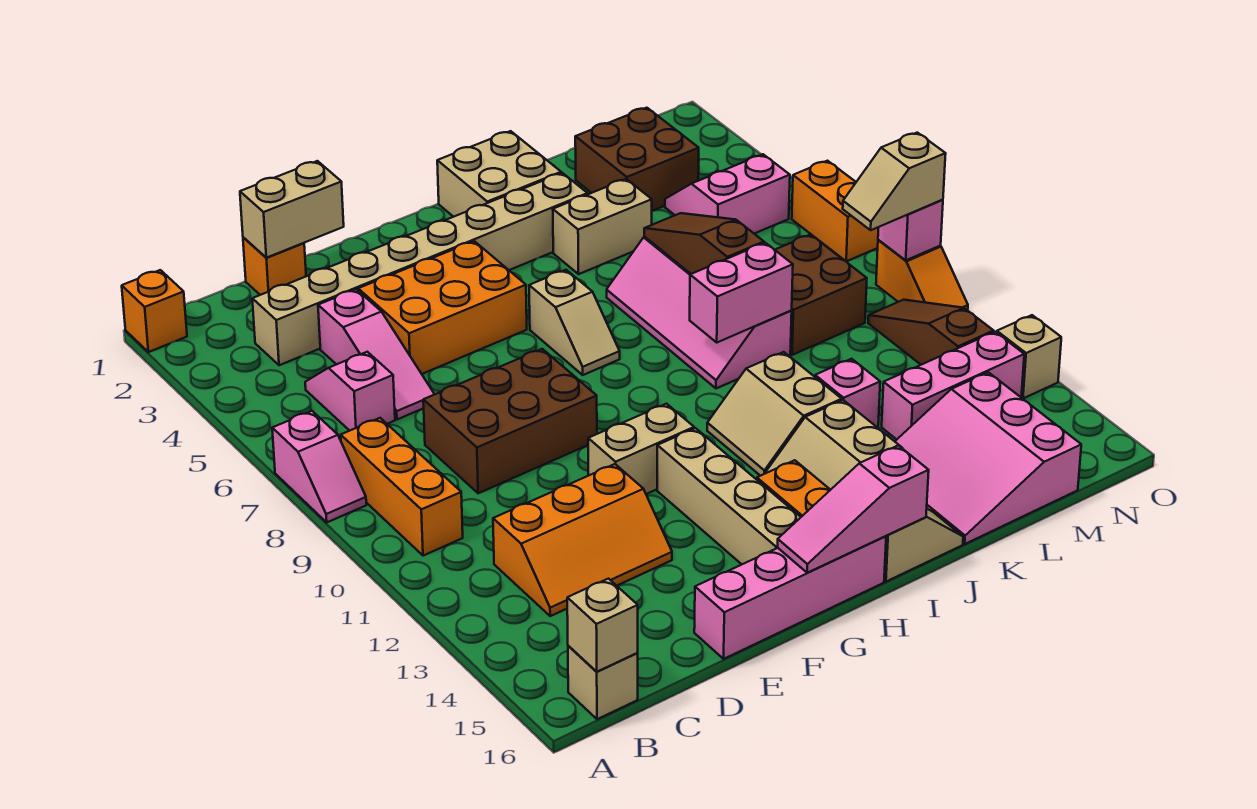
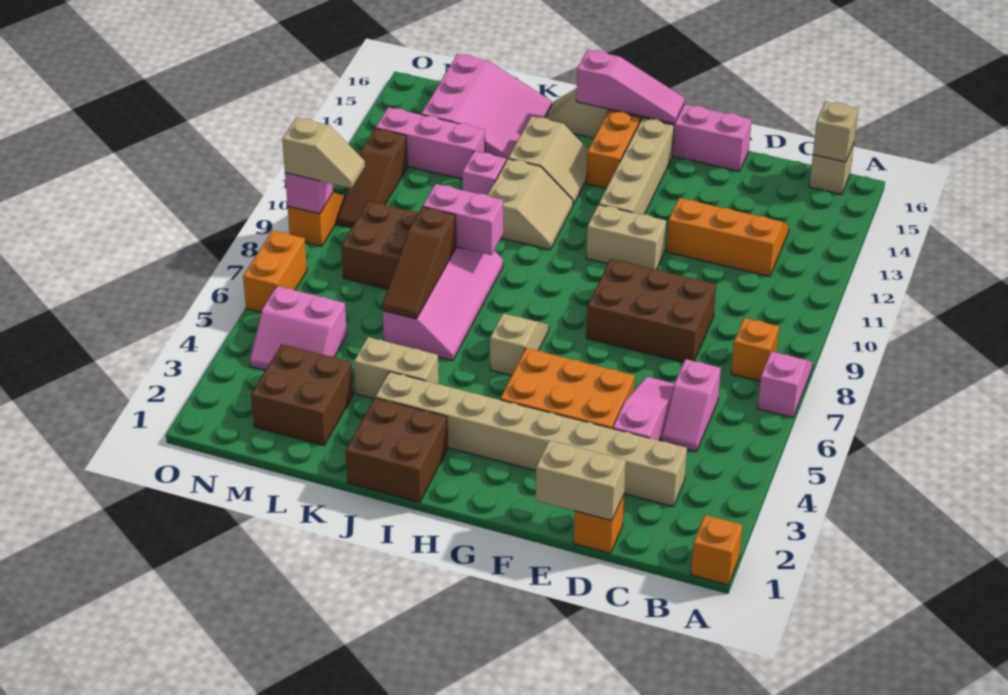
orange 1x3 brick [341,418,463,556] -> orange 1x1 brick [731,318,779,381]
tan 2x2 brick [437,131,561,217] -> brown 2x2 brick [346,398,448,502]
tan 1x1 brick [997,315,1061,398] -> none

